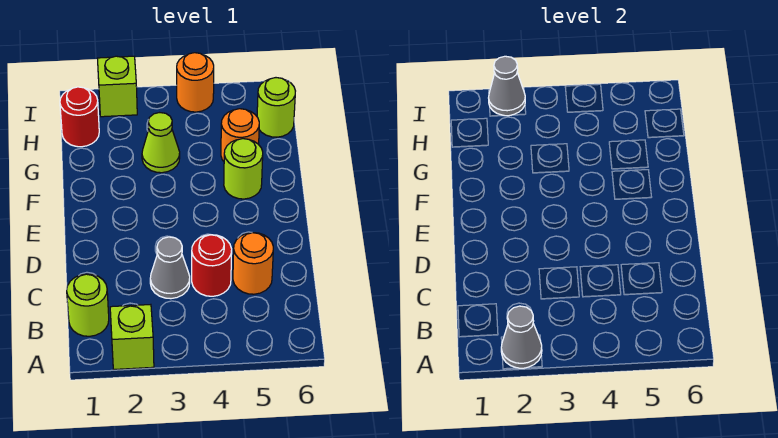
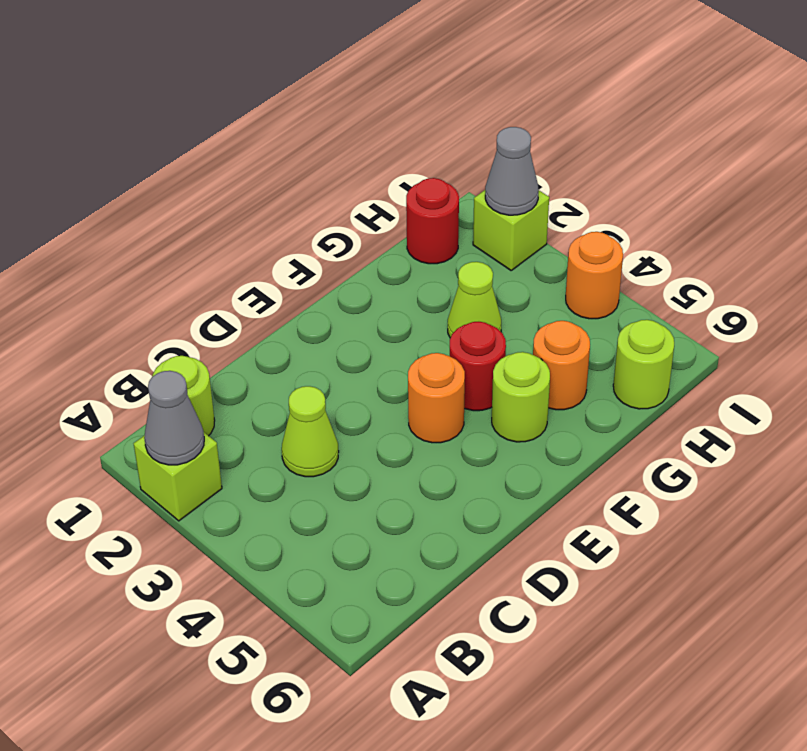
grey 1x1 cone [150,237,190,299] -> lime 1x1 cone [282,386,339,477]
red 1x1 round brick [192,235,232,296] -> red 1x1 round brick moved to [450,322,506,411]
orange 1x1 round brick [233,233,273,294] -> orange 1x1 round brick moved to [408,353,465,443]

